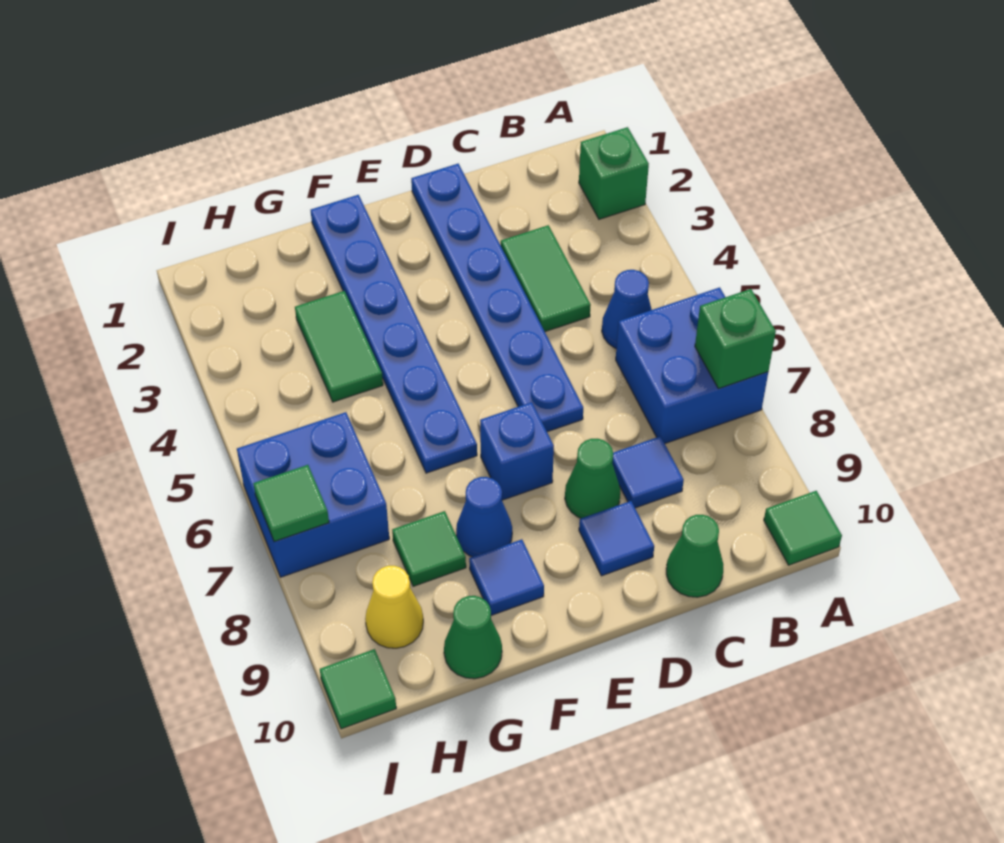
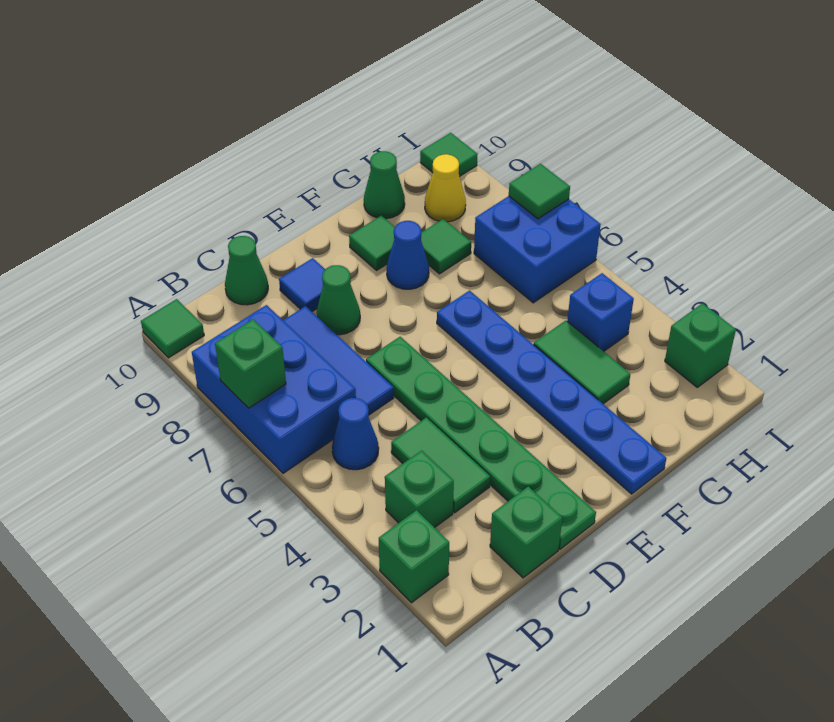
blue 2x2 brick [616,287,768,443] -> blue 2x3 brick [192,305,356,473]
none -> green 1x1 brick [385,451,454,528]
none -> green 1x1 brick [490,487,562,578]
blue 1x1 tile [612,436,684,508] -> blue 1x3 tile [283,306,394,415]
blue 1x6 plate [411,164,583,432] -> green 1x6 plate [366,337,596,549]
blue 1x1 brick [480,402,554,500] -> blue 1x1 brick moved to [567,273,634,351]
blue 1x1 tile [469,539,544,615] -> green 1x1 tile [349,215,395,270]
none -> green 1x1 brick [665,303,736,387]

